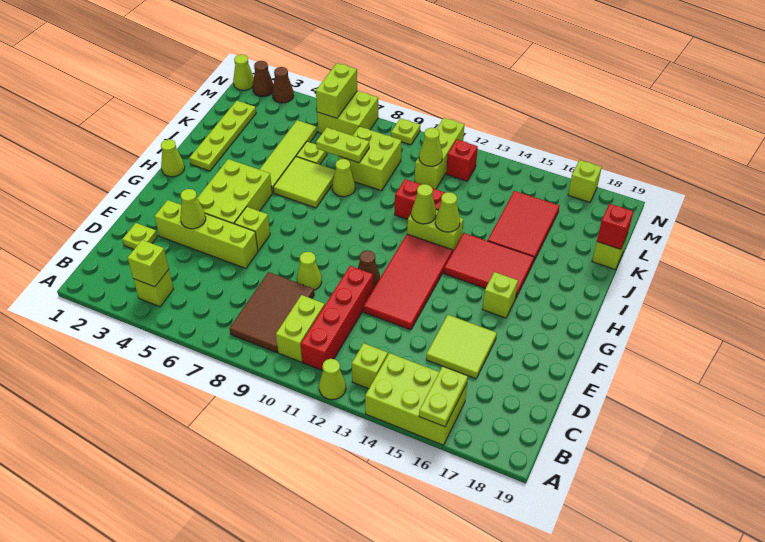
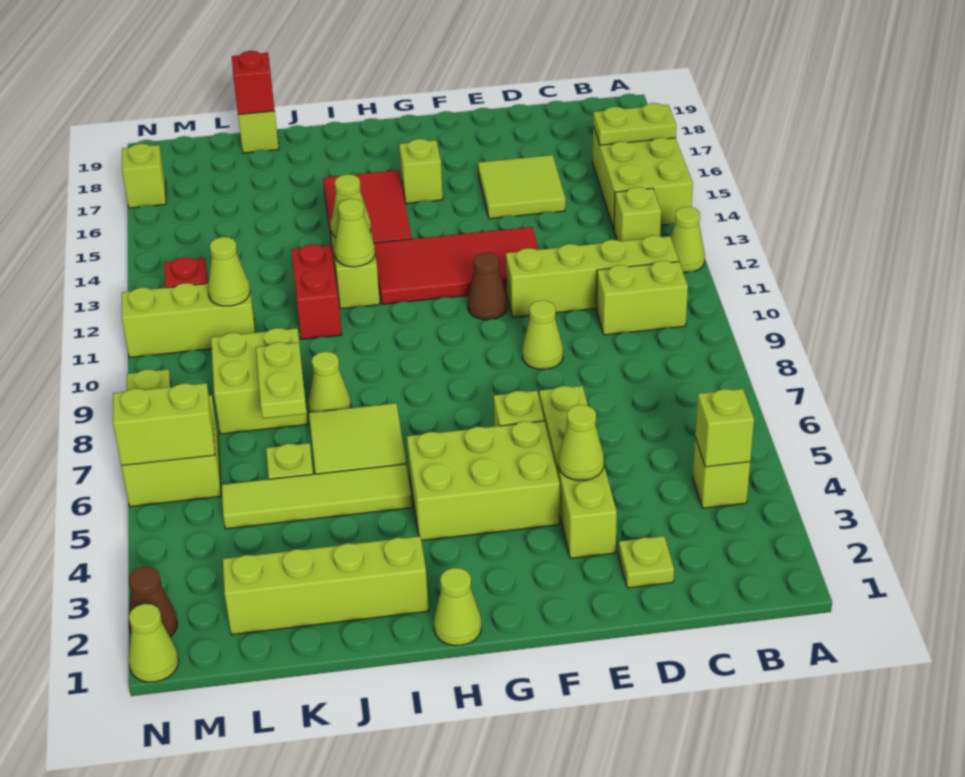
brown 2x3 tile [229,272,314,353] -> none
red 1x4 brick [301,266,373,371] -> lime 1x4 brick [506,235,679,317]
lime 1x4 plate [189,101,256,171] -> lime 1x4 brick [223,536,428,635]
red 2x3 tile [488,191,559,261] -> none
brown 1x1 cone [272,67,294,103] -> none

